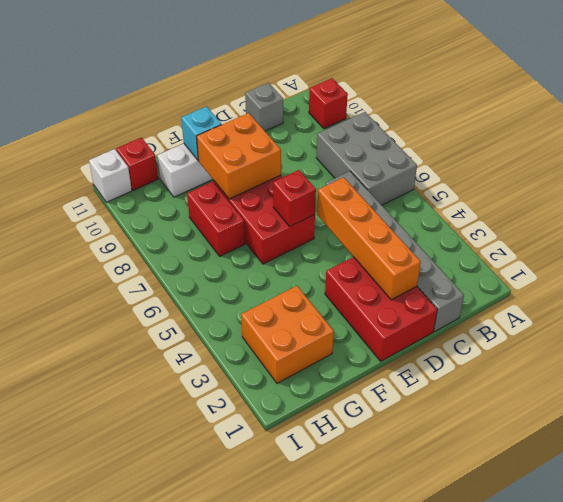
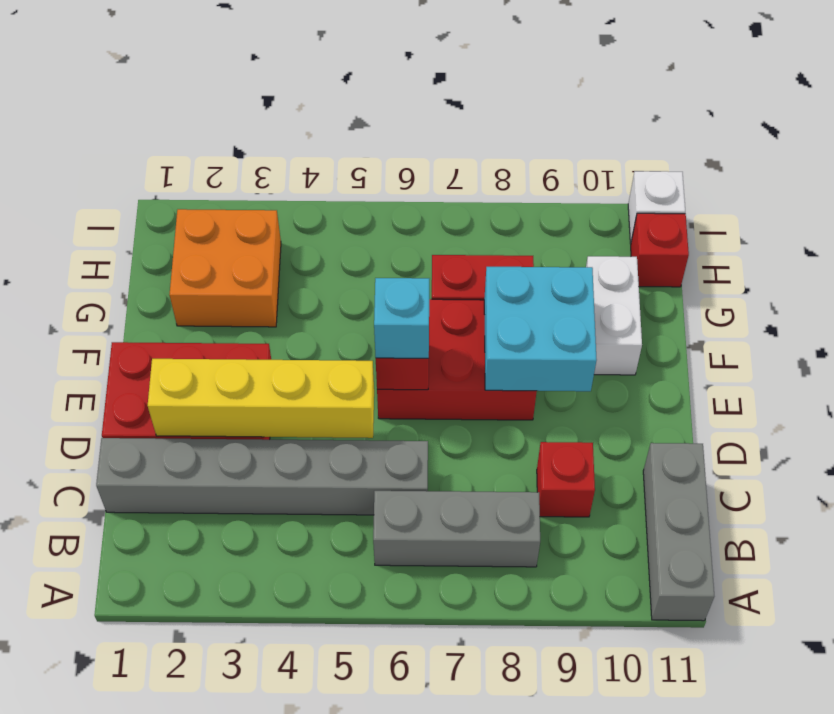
grey 2x3 brick [317,112,417,205] -> grey 1x3 brick [373,491,540,567]
red 1x1 brick [309,78,348,129] -> red 1x1 brick moved to [537,442,595,517]
grey 1x1 brick [245,83,283,131] -> grey 1x3 brick [643,443,714,621]
orange 1x4 brick [317,177,421,300] -> yellow 1x4 brick [148,359,374,438]
orange 2x2 brick [197,113,281,199] -> cyan 2x2 brick [484,267,597,391]
cyan 1x1 brick [181,107,222,160] -> cyan 1x1 brick moved to [374,278,429,358]

